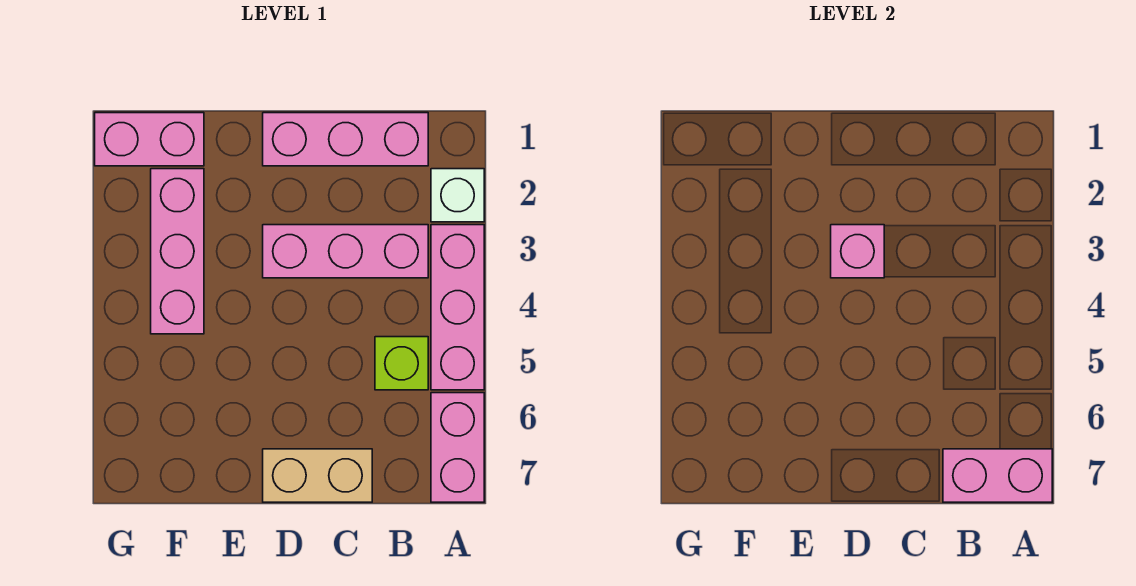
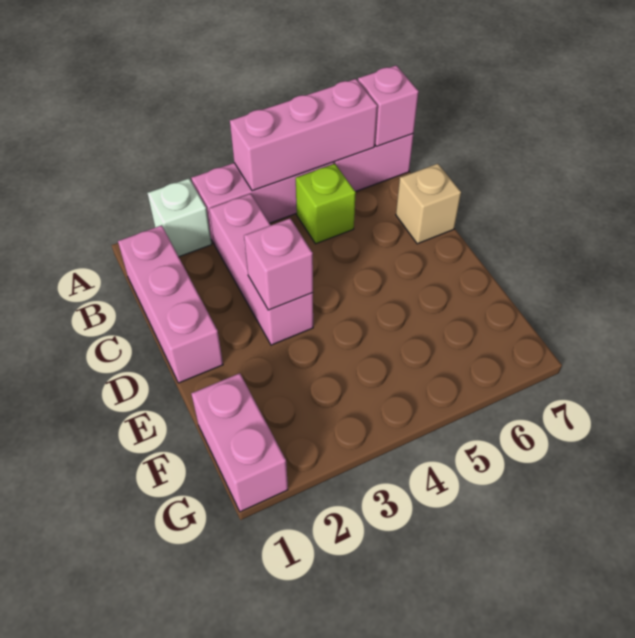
pink 1x2 brick [943,449,1052,502] -> pink 1x1 brick [358,65,419,146]
tan 1x2 brick [263,449,372,502] -> tan 1x1 brick [396,164,461,244]
pink 1x3 brick [151,169,204,334] -> pink 1x3 brick moved to [230,79,377,191]

